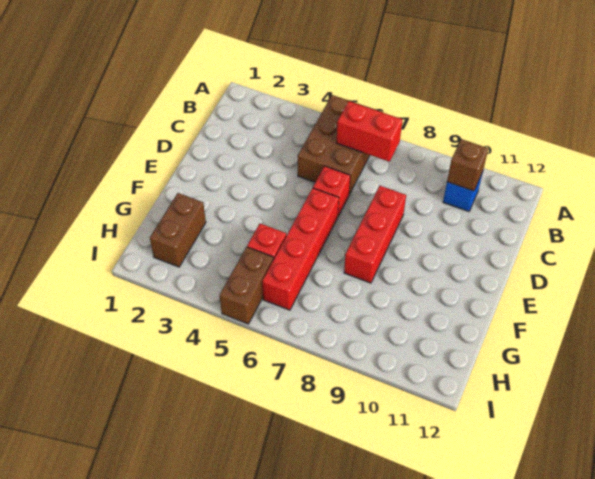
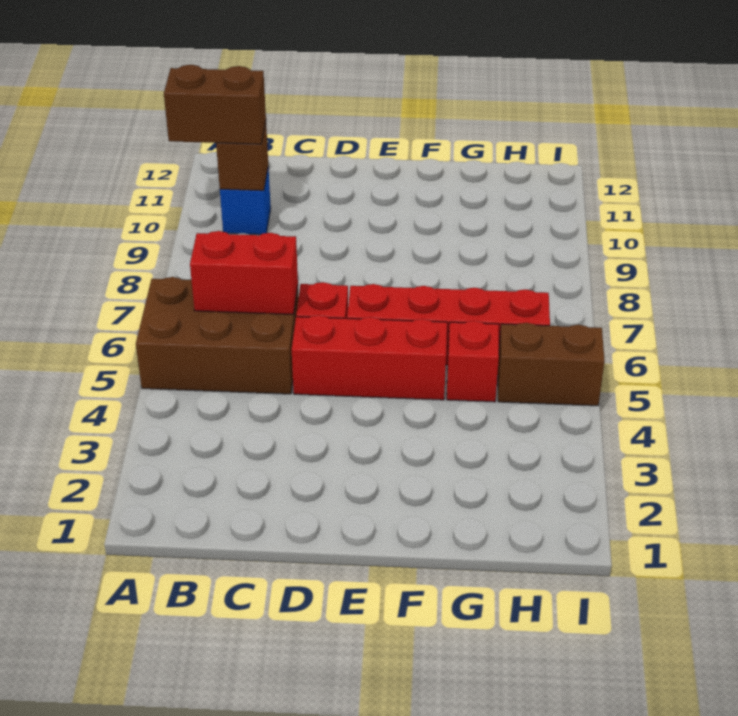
red 1x2 brick [336,101,403,162] -> red 1x2 brick turned to [190,231,298,315]
red 1x3 brick [344,186,406,283] -> red 1x3 brick moved to [292,315,447,400]
brown 1x2 brick [150,193,206,267] -> brown 1x2 brick moved to [164,65,266,144]

